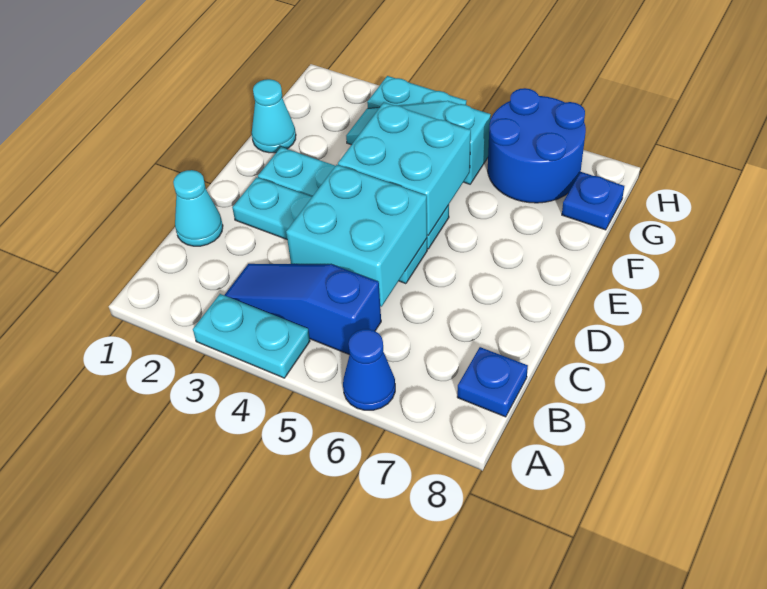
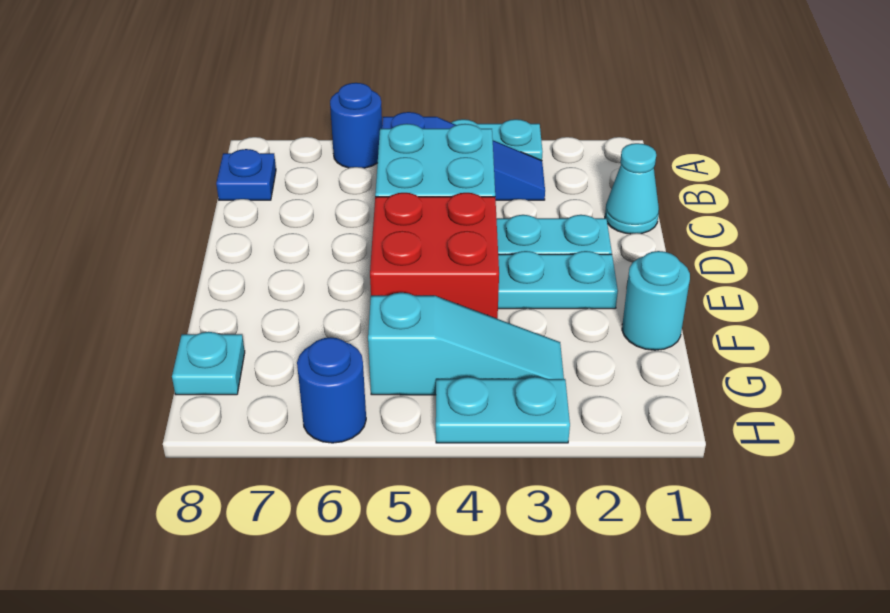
blue 1x1 cone [343,329,395,410] -> blue 1x1 round brick [330,83,382,168]
cyan 2x2 brick [338,102,471,235] -> red 2x2 brick [370,193,499,319]
cyan 1x1 cone [252,79,296,153] -> cyan 1x1 round brick [622,251,690,350]
blue 2x2 round brick [488,88,586,203] -> blue 1x1 round brick [297,337,366,443]
blue 1x1 plate [562,172,624,230] -> cyan 1x1 plate [172,332,245,395]

